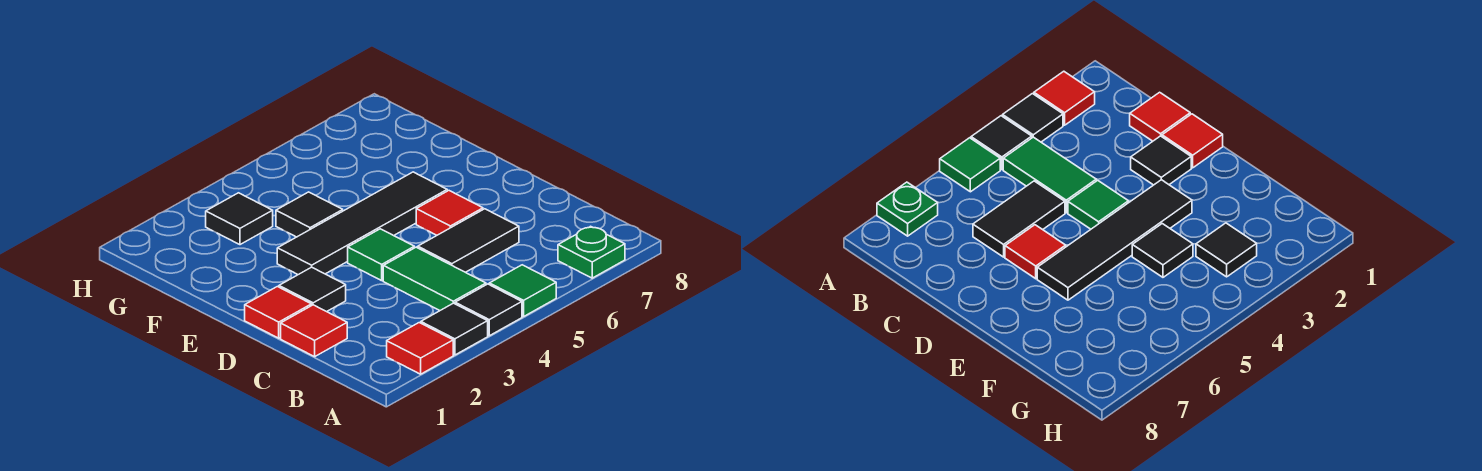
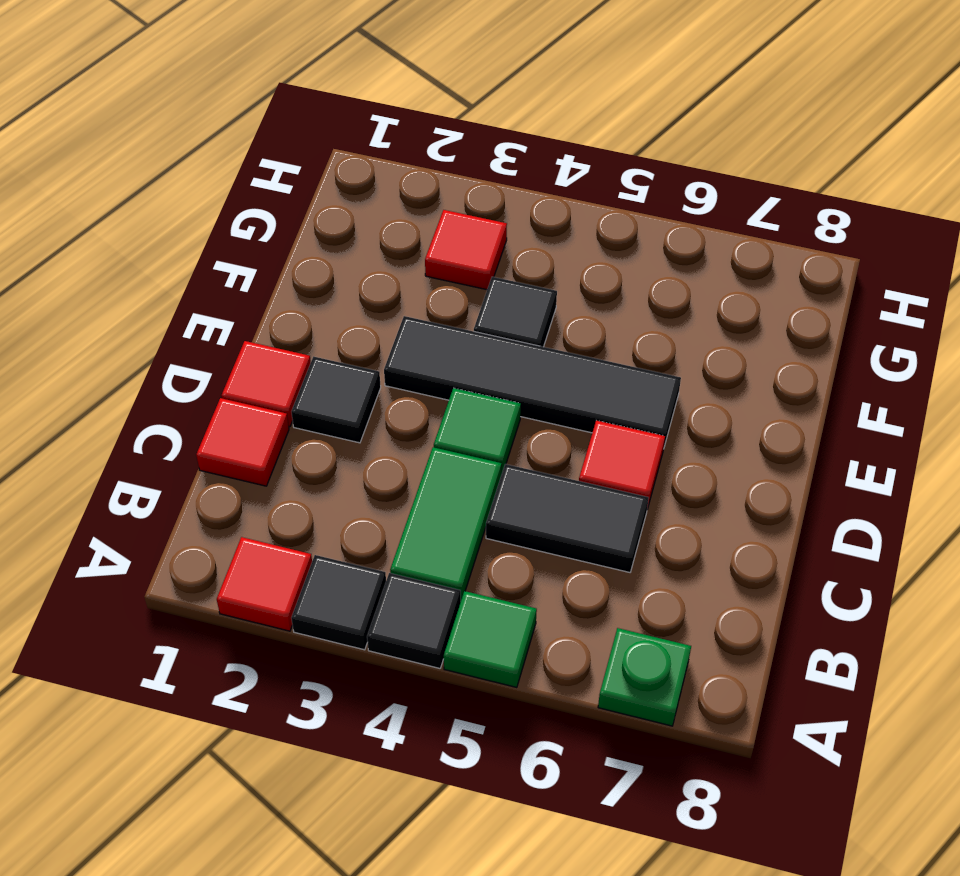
black 1x1 tile [206,193,273,245] -> red 1x1 tile [425,210,507,290]

